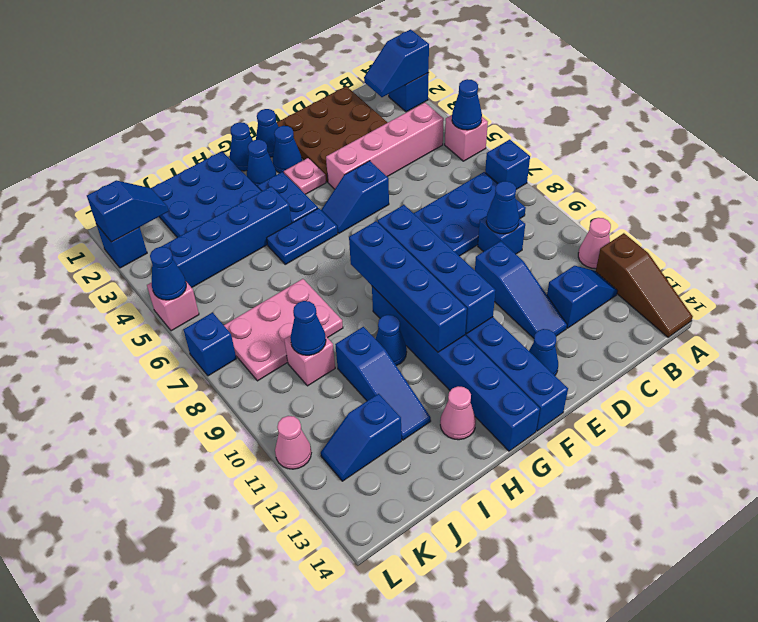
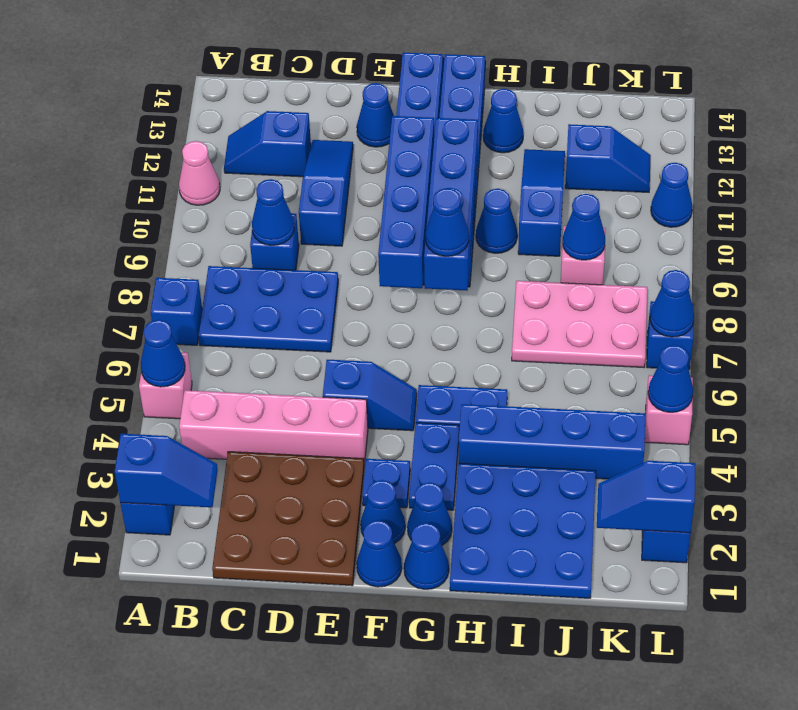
brown 1x3 slope [596,233,693,337] -> none
pink 1x1 plate [284,158,326,194] -> blue 1x1 plate [362,459,410,508]
none -> blue 1x1 cone [425,188,469,256]
pink 1x1 cone [440,386,476,440] -> blue 1x1 cone [483,89,523,153]
none -> blue 1x1 cone [650,270,694,337]
pink 1x1 cone [275,416,311,469] -> blue 1x1 cone [651,163,693,227]

